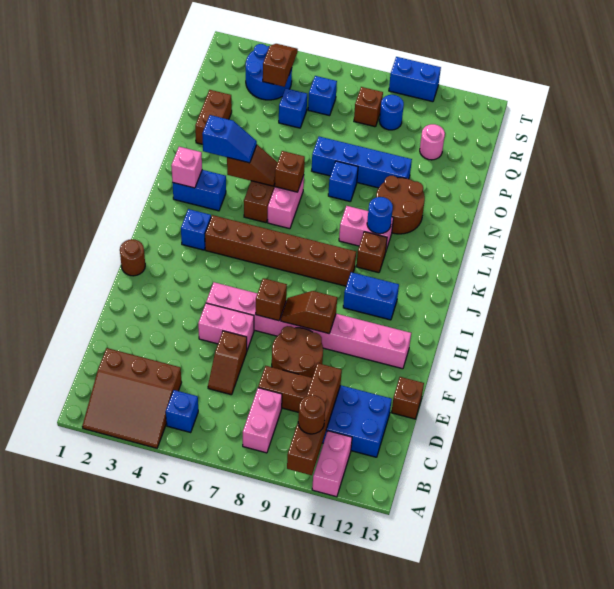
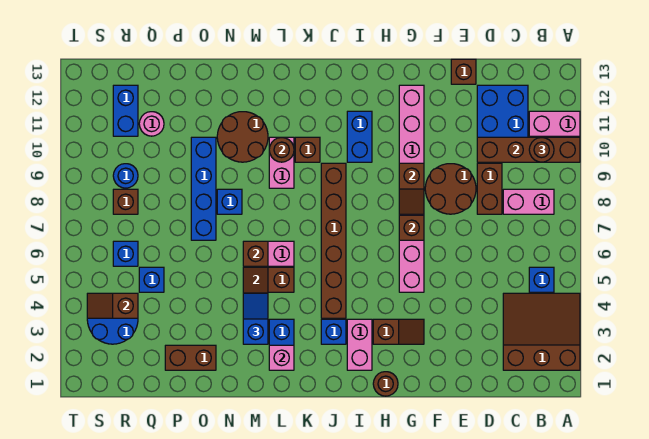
brown 3x3 slope [82,348,182,448] -> brown 3x3 slope turned to [503,293,580,370]
brown 1x2 slope [208,331,247,395] -> brown 1x2 slope moved to [373,319,424,344]
pink 1x2 brick [198,303,254,350] -> pink 1x2 brick moved to [347,319,372,370]
blue 1x1 round brick [367,197,393,234] -> brown 1x1 round brick [269,138,294,162]
blue 1x2 brick [389,57,441,102] -> blue 1x2 brick moved to [113,85,138,136]

